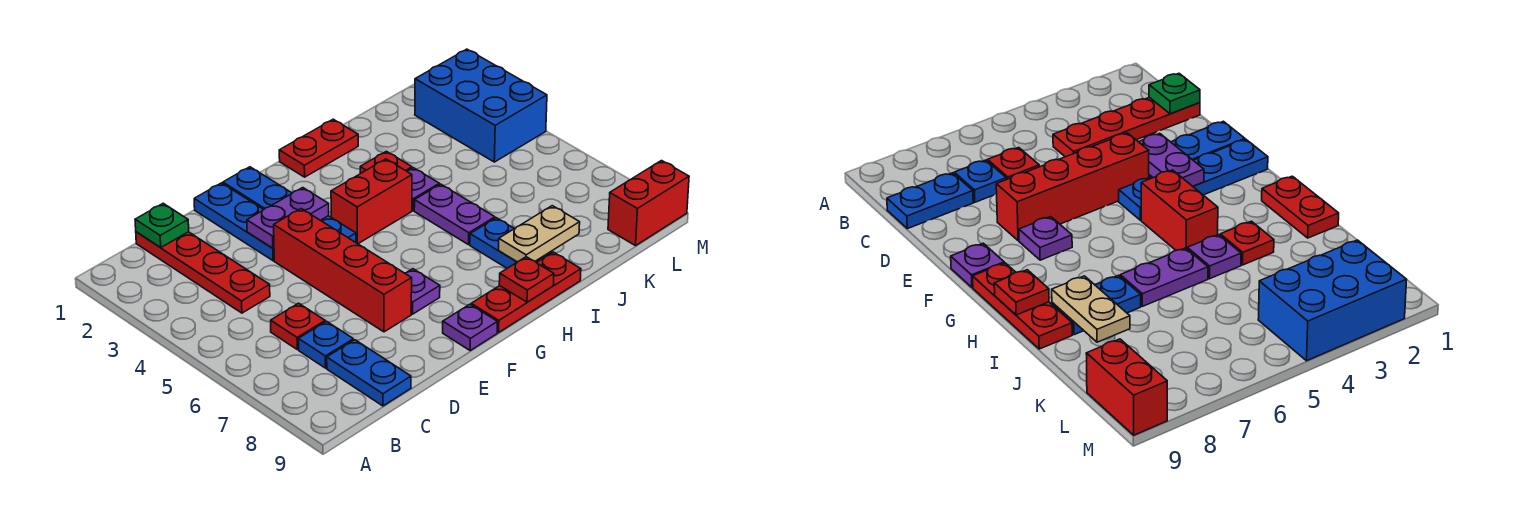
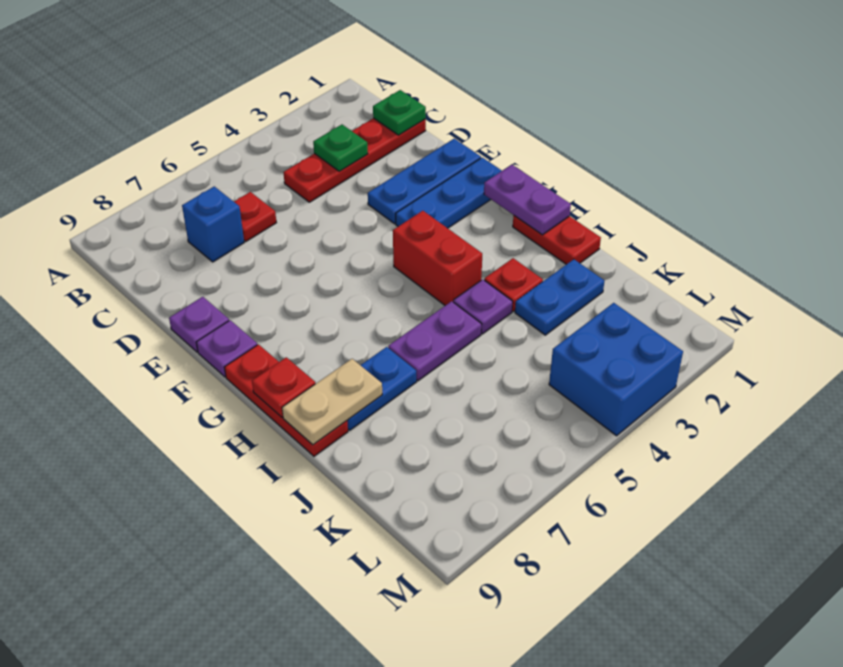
none -> green 1x1 plate [313,125,368,171]
blue 1x1 plate [298,321,353,368] -> blue 1x1 brick [182,186,244,262]
blue 1x2 plate [327,340,411,406] -> blue 1x2 plate moved to [515,259,604,335]
purple 1x2 plate [247,188,329,248] -> purple 1x2 plate moved to [484,165,571,235]
red 1x4 brick [274,209,412,332] -> none
blue 1x4 plate [223,167,356,242] -> blue 1x3 plate [396,157,502,228]
purple 1x1 plate [405,269,440,314] -> purple 1x1 plate moved to [169,297,229,352]
tan 1x2 plate [499,206,580,262] -> tan 1x2 plate turned to [282,359,382,445]
blue 2x3 brick [415,49,547,162] -> blue 2x2 brick [549,303,683,436]
red 1x2 brick [608,161,689,246] -> none

